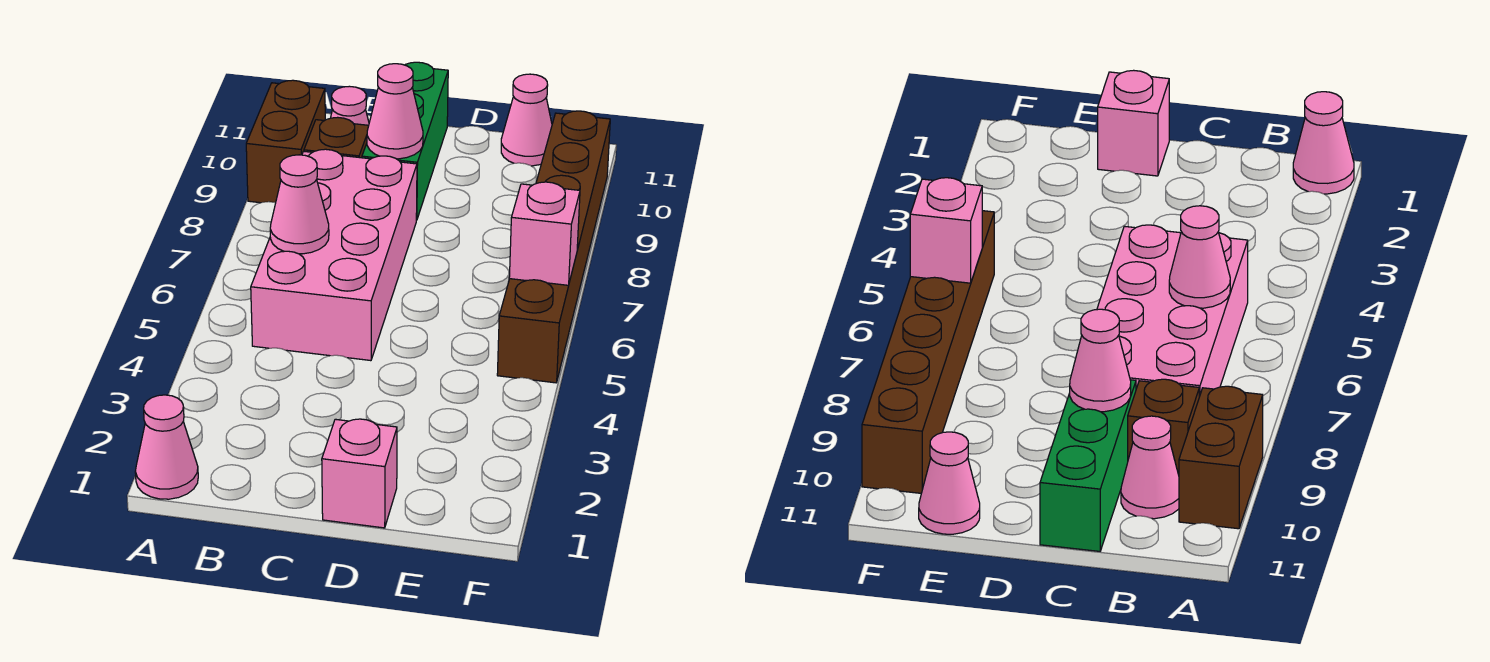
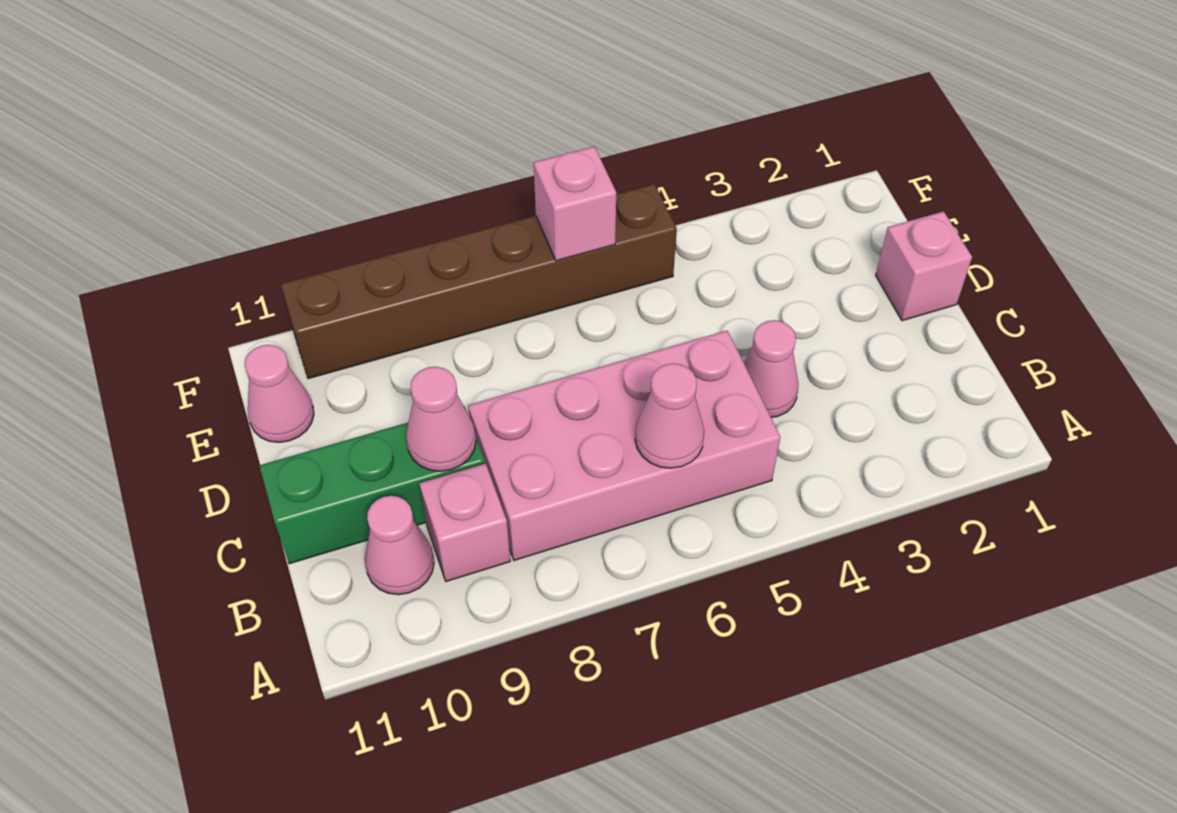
pink 1x1 cone [135,395,198,499] -> pink 1x1 cone moved to [744,320,799,417]
brown 1x2 brick [246,80,325,203] -> none
brown 1x1 brick [304,117,369,158] -> pink 1x1 brick [419,463,510,581]

